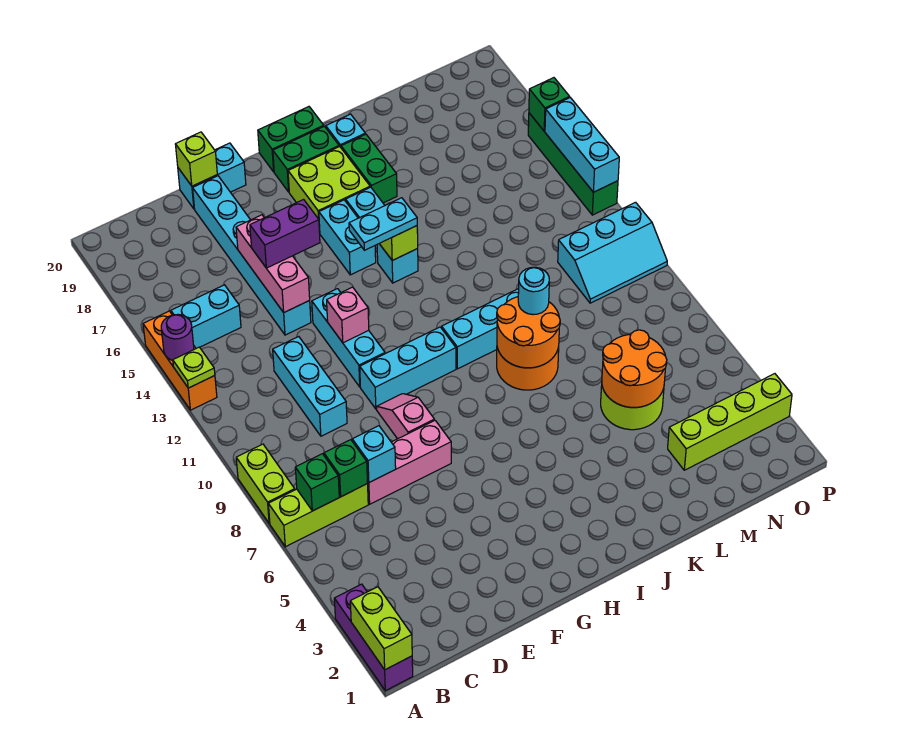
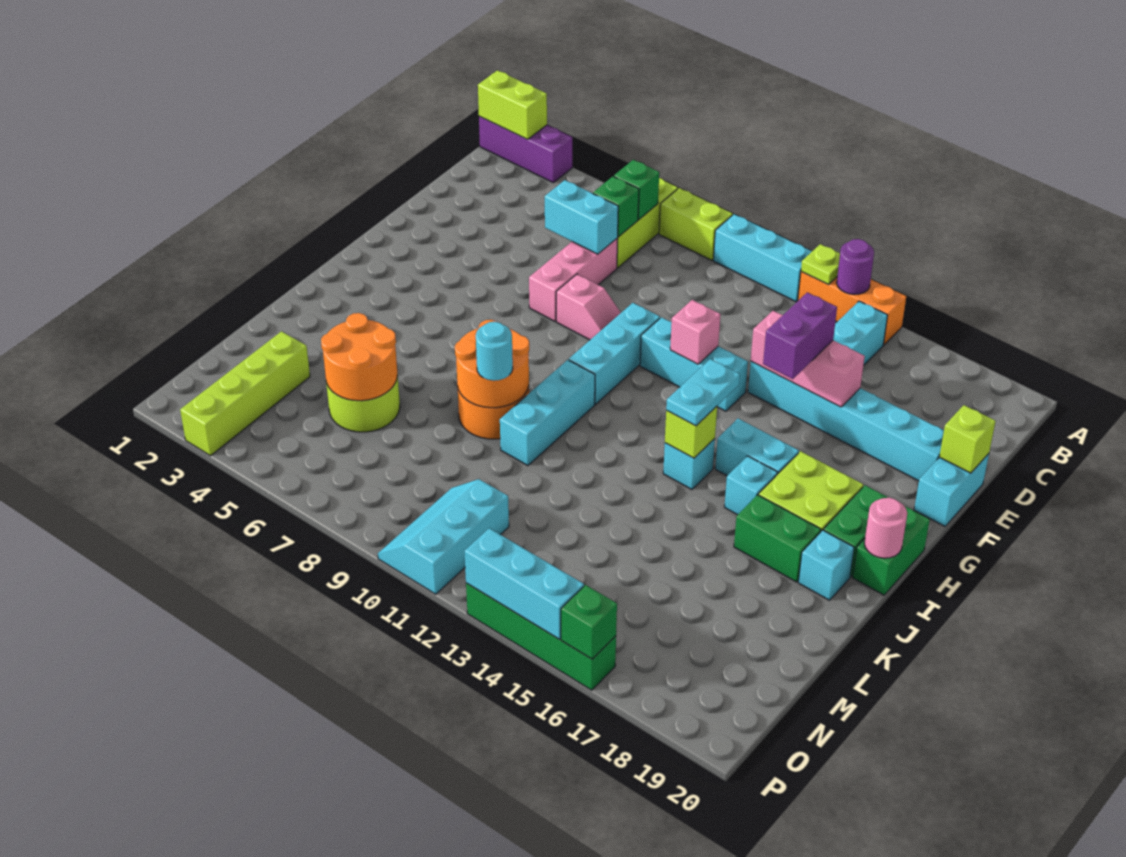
cyan 1x1 brick [352,426,396,482] -> cyan 1x2 brick [545,180,618,254]
cyan 1x3 brick [273,337,347,436] -> cyan 1x3 brick moved to [713,214,812,301]
none -> pink 1x1 round brick [864,498,907,558]

